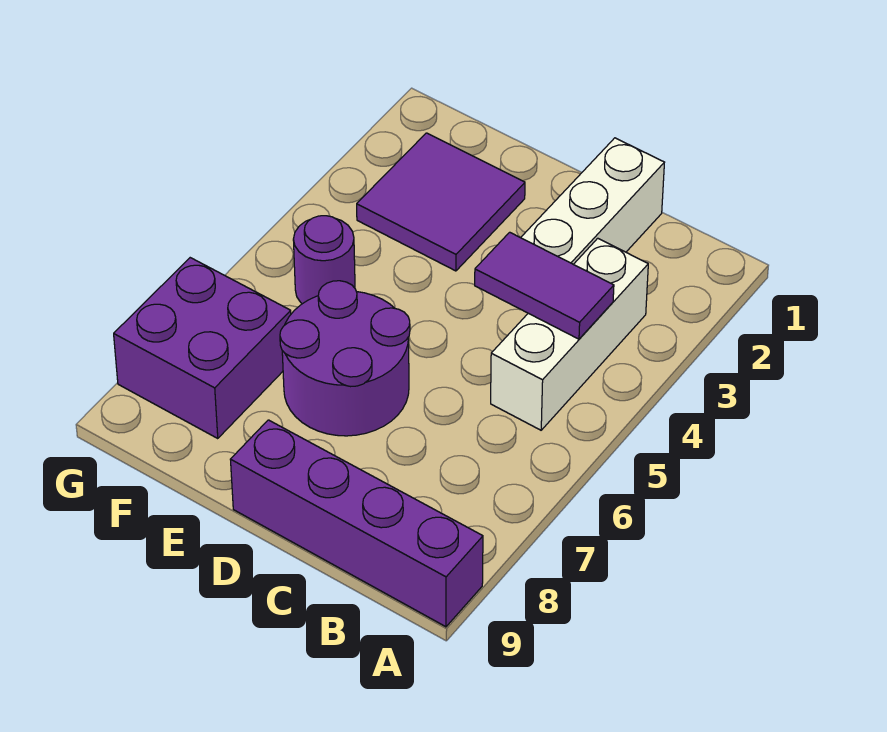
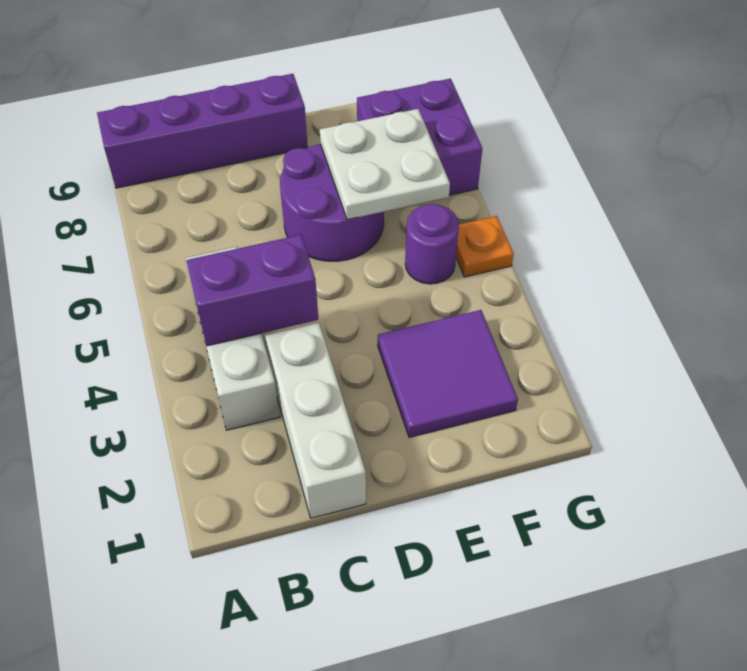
purple 1x2 tile [475,232,614,339] -> purple 1x2 brick [186,235,318,346]
none -> white 2x2 plate [320,109,450,220]
none -> orange 1x1 plate [456,216,514,277]

